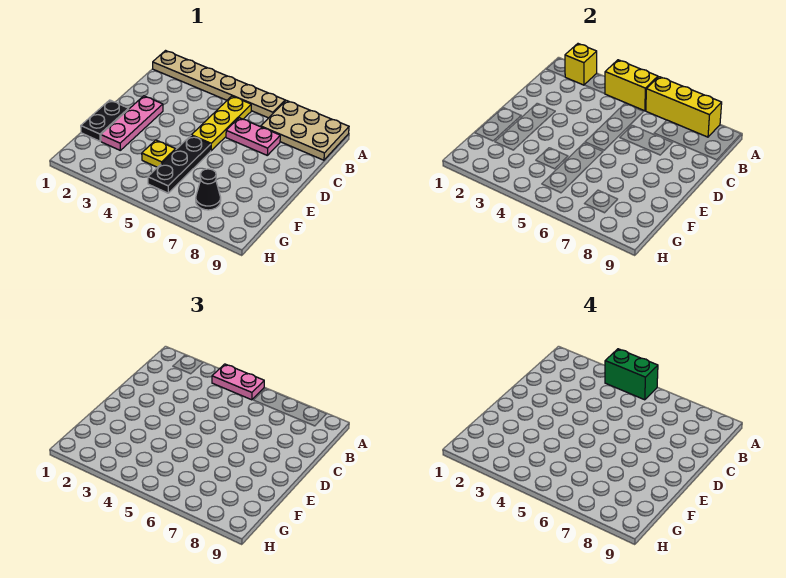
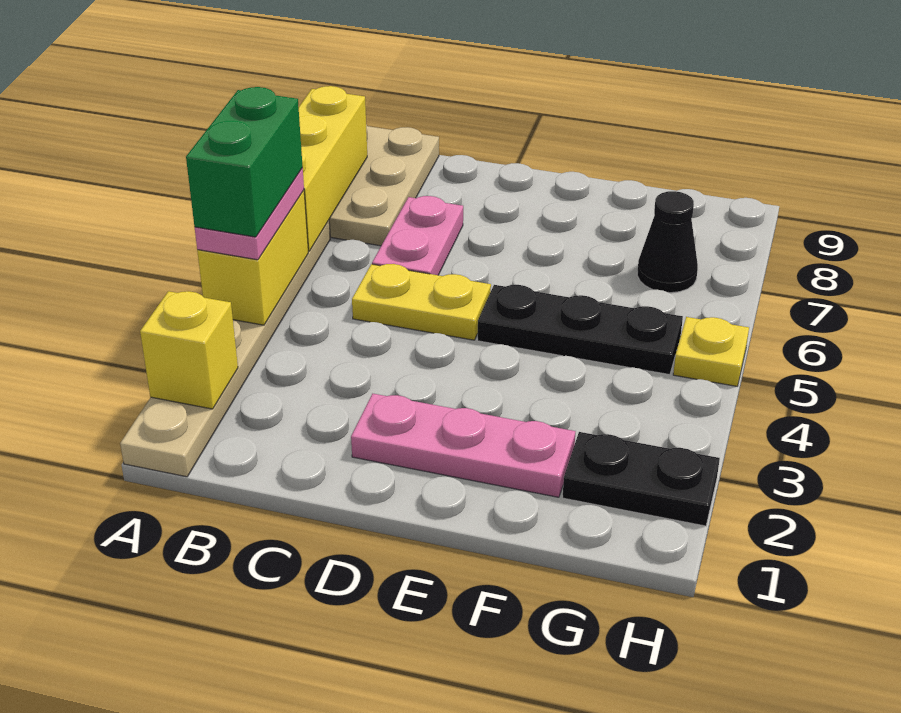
yellow 1x3 plate [191,96,251,151] -> yellow 1x2 plate [352,264,491,340]
black 1x2 plate [81,100,129,141] -> black 1x2 plate moved to [563,432,720,526]
yellow 1x1 plate [142,140,176,167] -> yellow 1x1 plate moved to [673,317,749,386]

